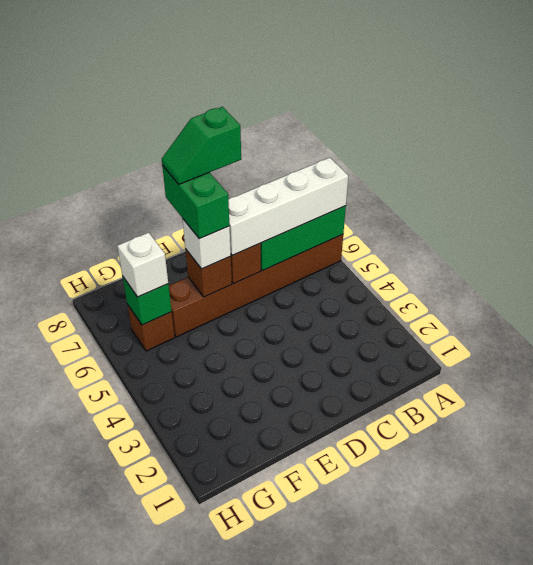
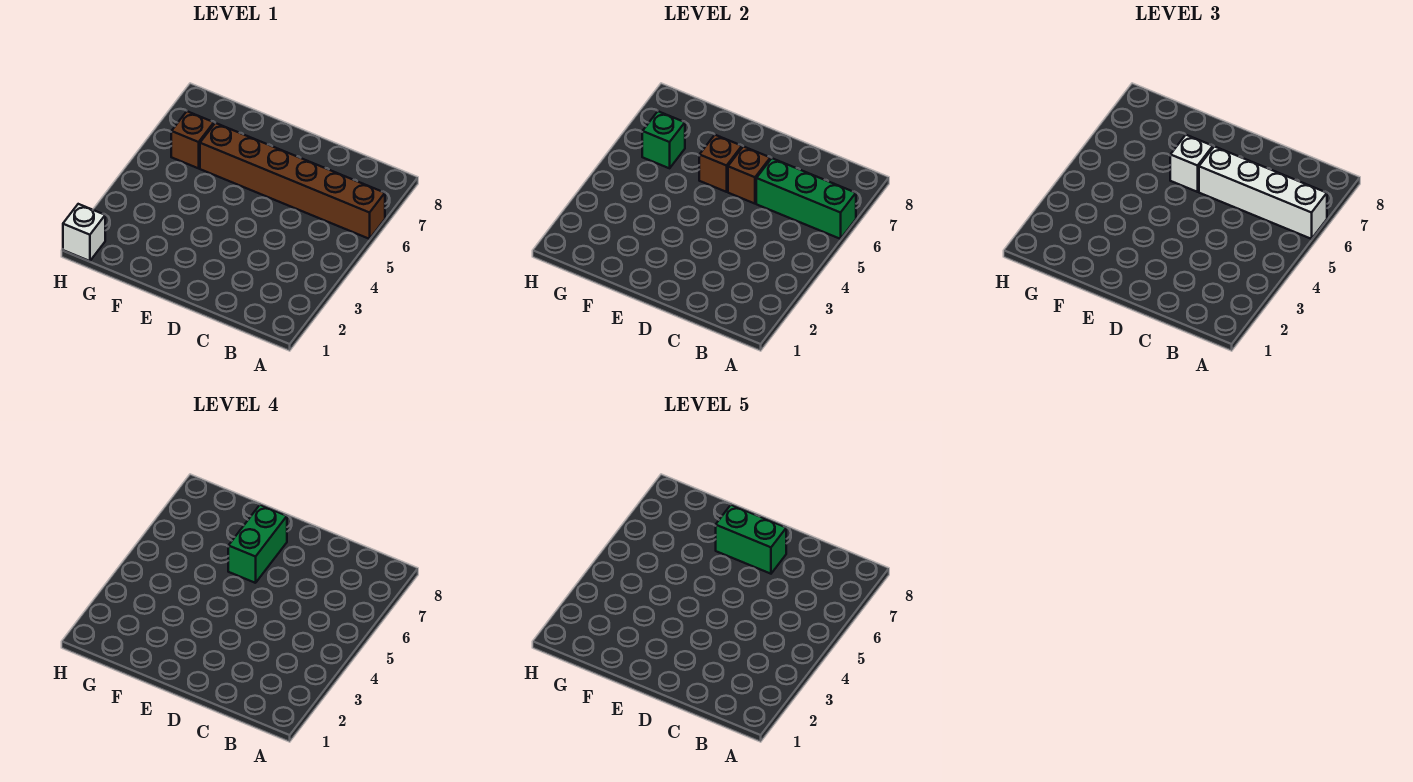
green 1x2 slope [162,107,241,184] -> green 1x2 brick [716,505,786,574]
white 1x1 brick [117,233,168,297] -> white 1x1 brick moved to [63,204,105,261]

